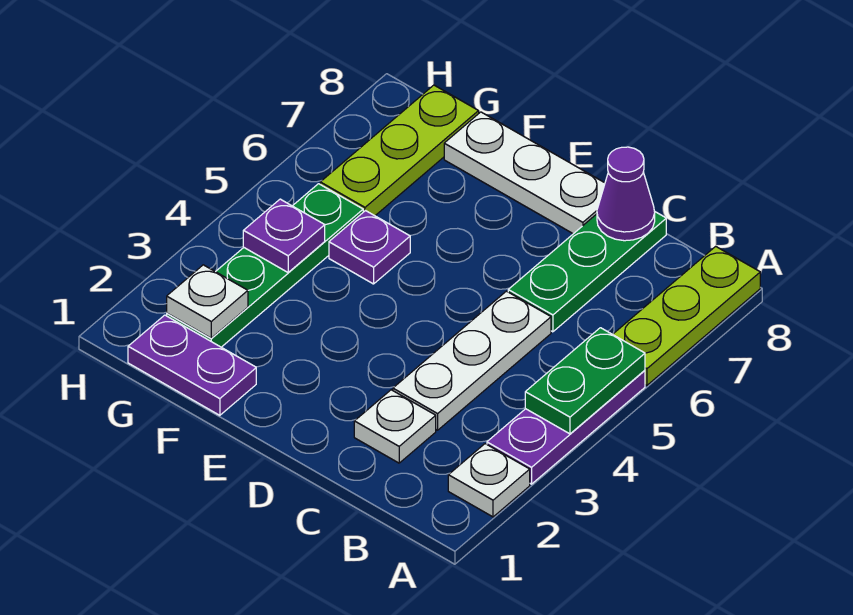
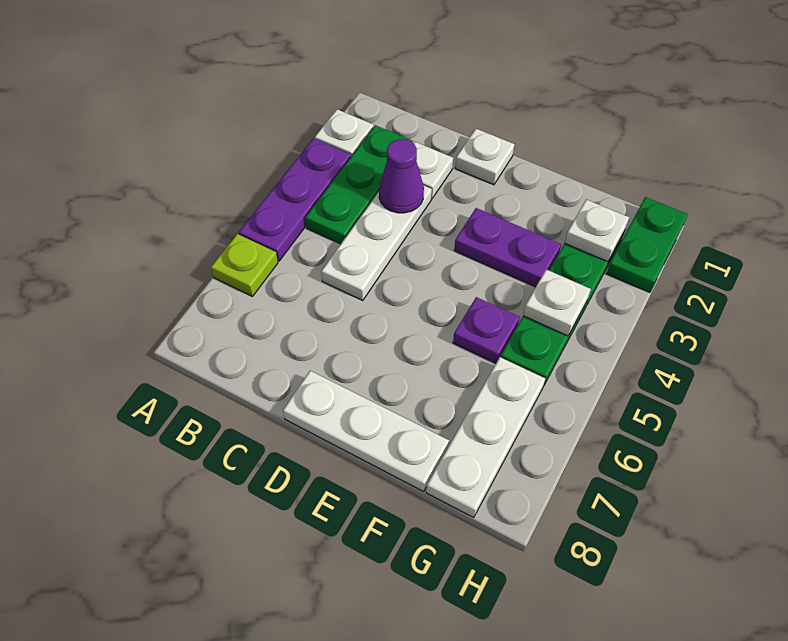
green 1x2 plate [525,328,645,434] -> green 1x2 plate moved to [606,197,688,293]
lime 1x3 plate [613,246,760,385] -> lime 1x1 plate [211,234,278,296]
green 1x3 plate [508,211,666,332] -> green 1x3 plate moved to [305,125,413,244]
purple 1x1 cone [597,147,655,241] -> purple 1x1 cone moved to [379,139,424,213]
none -> white 1x1 plate [455,129,514,185]
purple 1x2 plate [128,315,256,415] -> purple 1x2 plate moved to [454,208,561,287]
purple 1x1 plate [243,199,325,273] -> white 1x1 plate [523,270,591,336]
lime 1x3 plate [320,85,479,216] -> white 1x3 plate [426,357,545,517]

